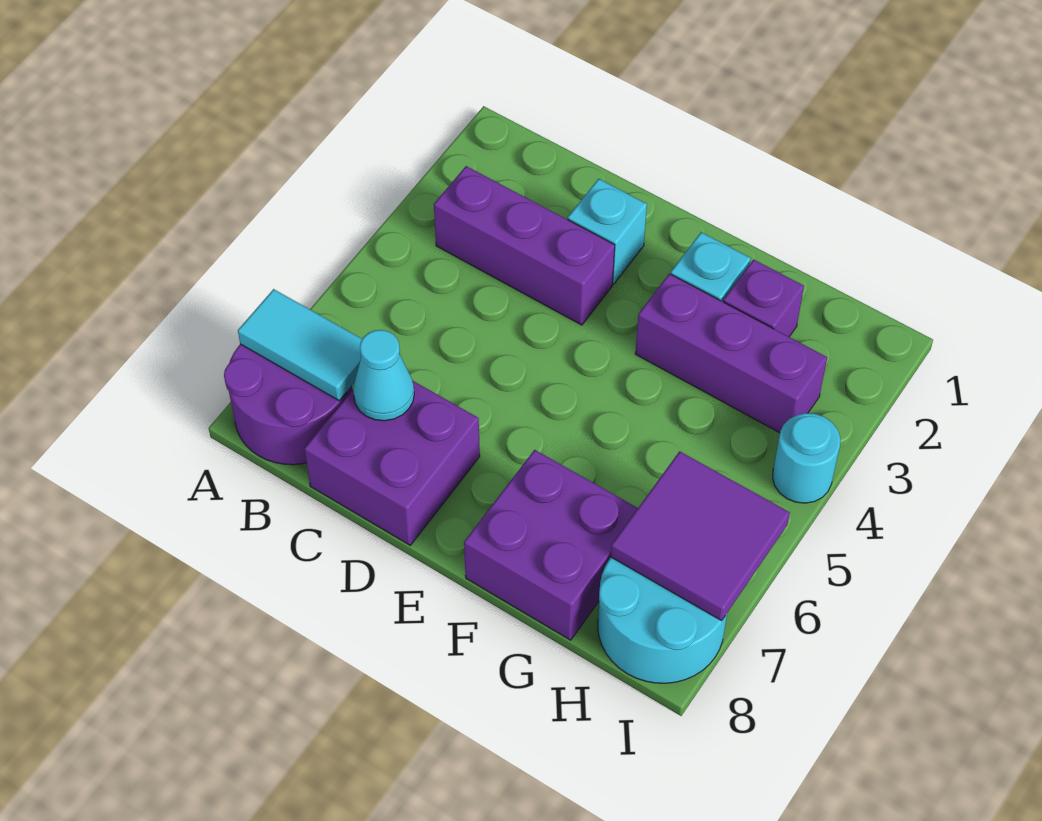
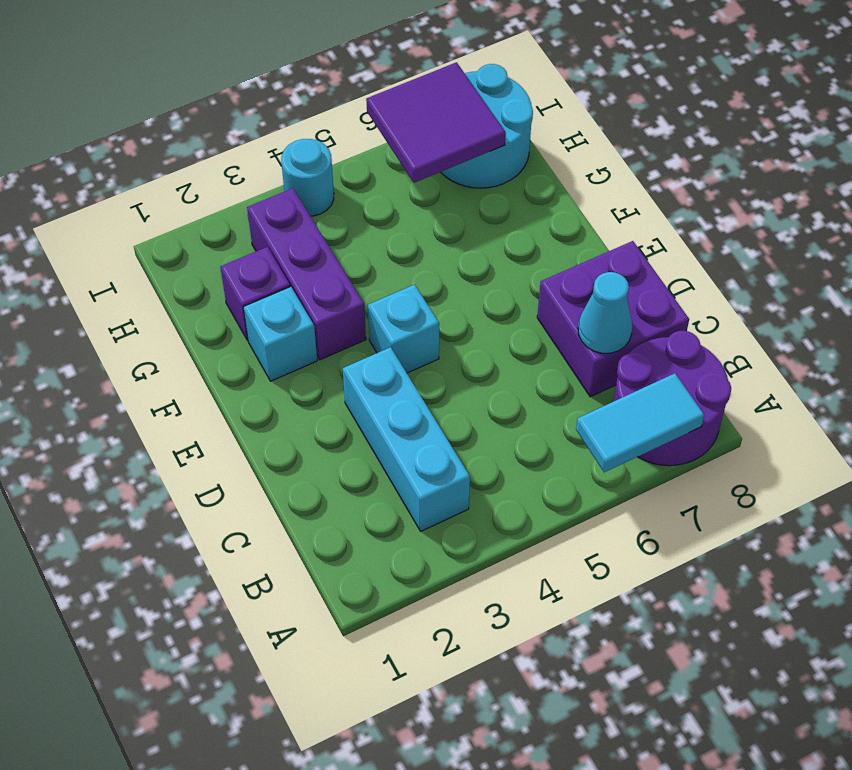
cyan 1x2 tile [238,289,362,401] -> cyan 1x2 tile turned to [576,373,704,472]
purple 1x3 brick [434,166,615,325] -> cyan 1x3 brick [343,347,470,531]
cyan 1x1 brick [568,179,647,284] -> cyan 1x1 brick moved to [368,285,439,373]
purple 2x2 brick [464,450,638,640] -> none

